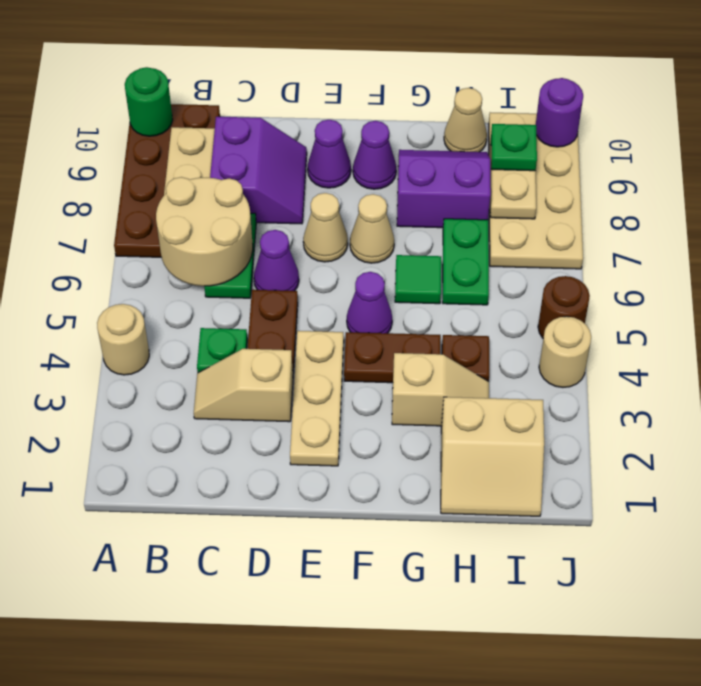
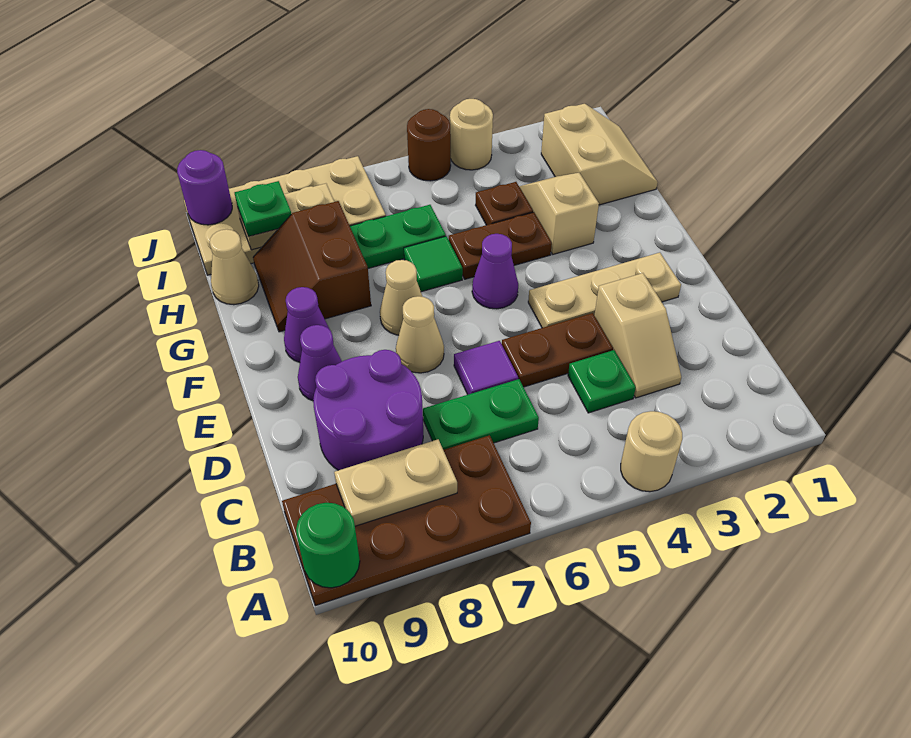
tan 2x2 round brick [156,177,253,286] -> none
purple 2x2 slope [210,117,307,224] -> purple 2x2 round brick [313,350,423,470]
purple 1x1 cone [254,230,299,291] -> purple 1x1 tile [454,341,518,395]
brown 1x2 plate [344,332,441,383] -> brown 1x2 plate turned to [449,212,552,279]
purple 2x2 slope [397,150,491,228] -> brown 2x2 slope [253,201,371,332]

